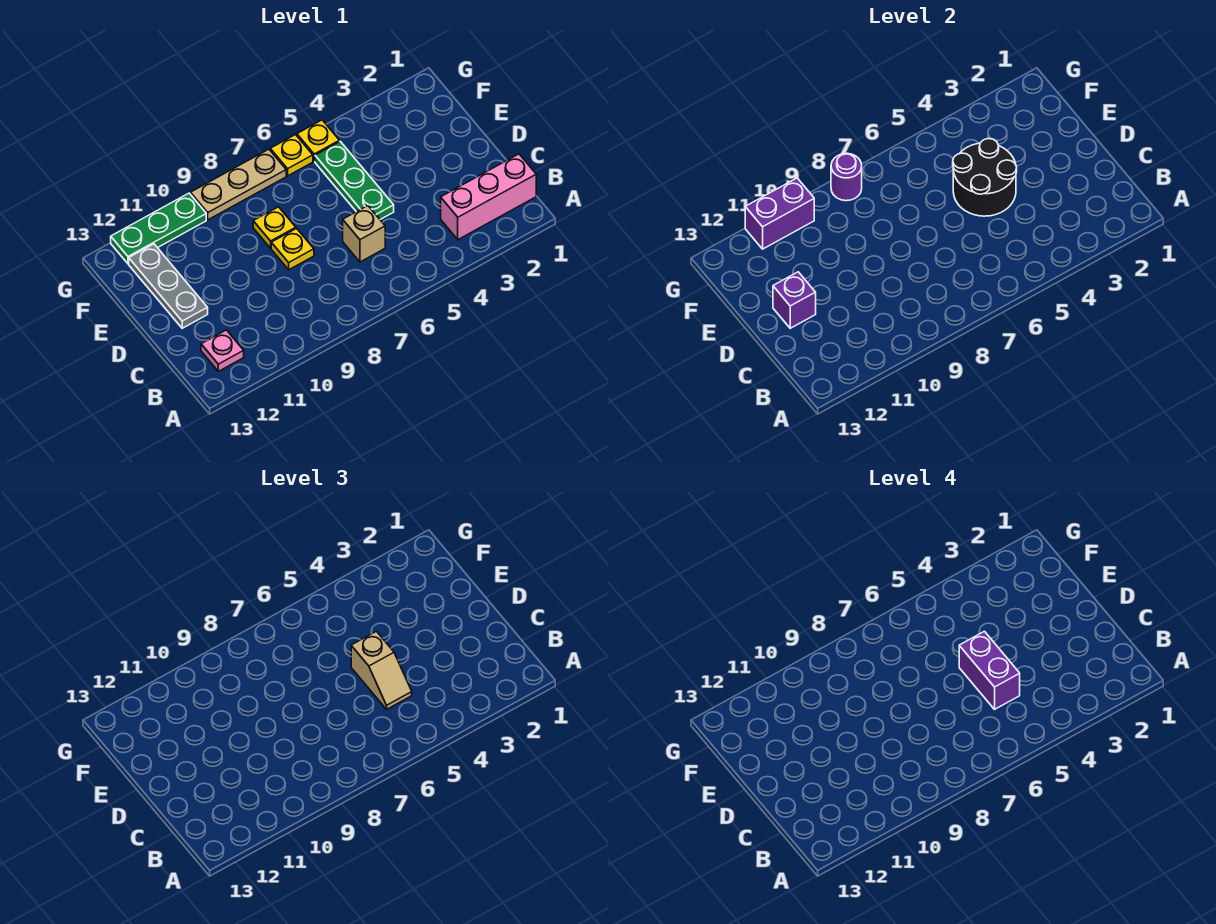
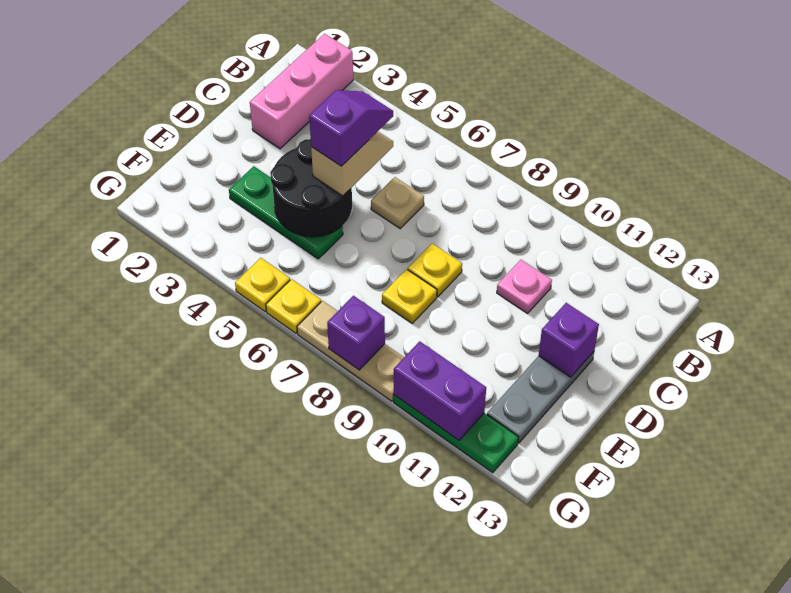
pink 1x3 brick [441,154,536,240] -> pink 1x3 brick turned to [250,34,353,149]
pink 1x1 plate [201,330,244,371] -> pink 1x1 plate moved to [497,260,552,313]
purple 1x2 brick [959,631,1020,709] -> purple 1x2 slope [309,90,393,166]
tan 1x1 brick [343,206,385,262] -> tan 1x1 plate [371,177,424,229]
green 1x3 plate [315,142,394,219] -> green 1x3 plate turned to [229,166,343,259]
purple 1x1 round brick [831,153,862,201] -> purple 1x1 brick [327,296,385,370]

